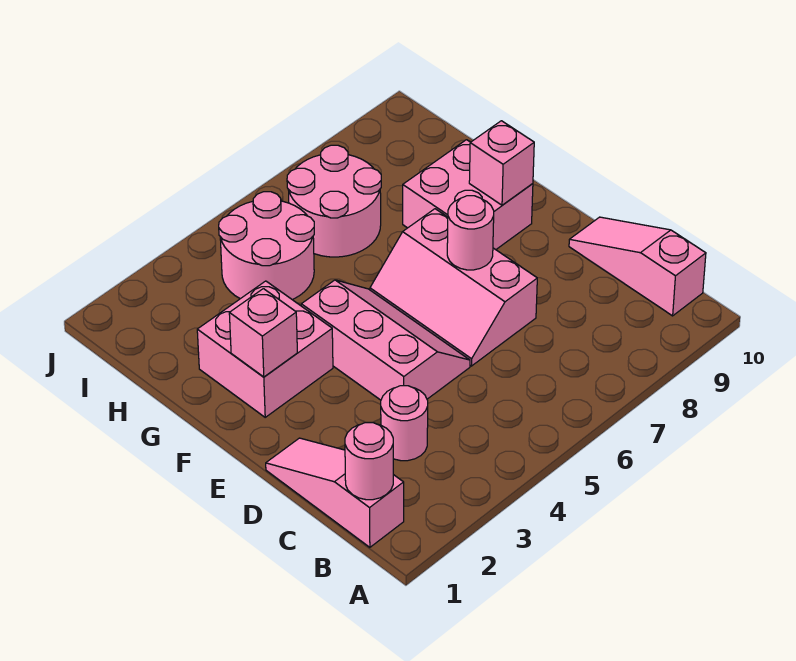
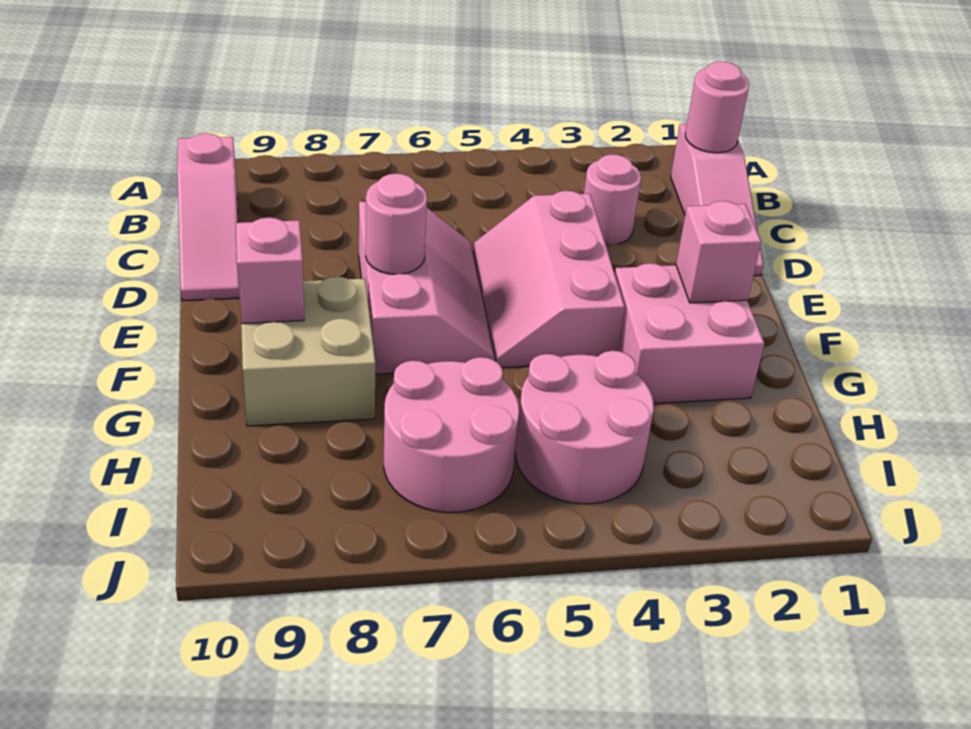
pink 2x2 brick [403,140,533,250] -> tan 2x2 brick [241,277,375,426]

